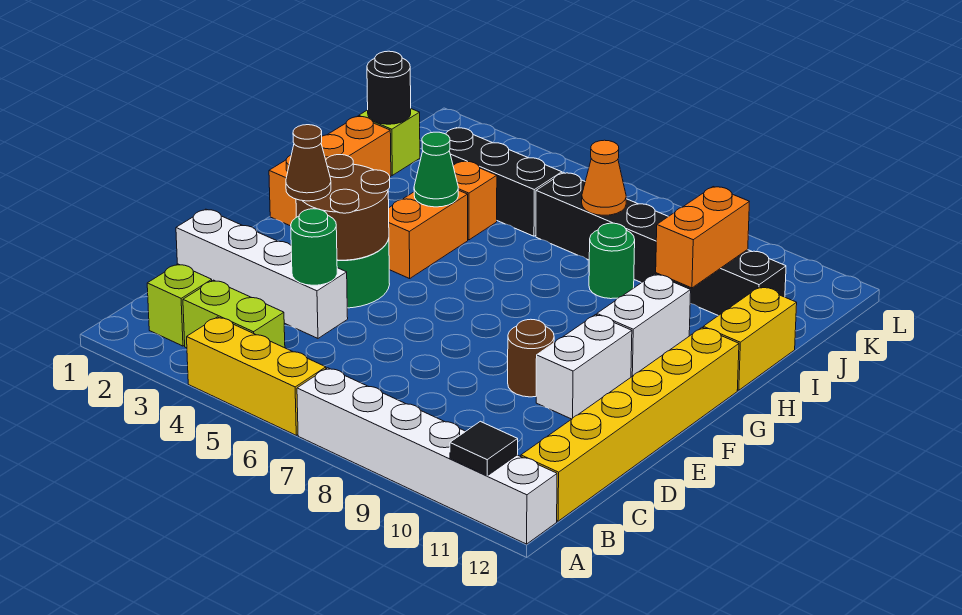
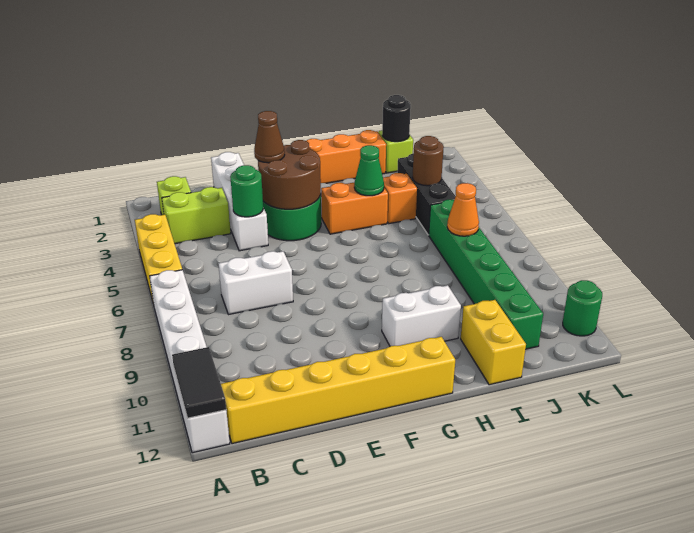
black 1x1 tile [450,421,518,476] -> black 1x2 tile [172,347,226,418]
lime 1x2 brick [183,280,285,348] -> lime 1x2 brick turned to [162,187,231,244]
brown 1x1 round brick [508,319,554,397] -> brown 1x1 round brick moved to [412,136,444,186]
white 1x2 brick [536,315,632,419] -> white 1x2 brick moved to [218,251,293,315]
yellow 1x2 brick [703,287,797,390] -> yellow 1x2 brick turned to [461,300,526,385]
green 1x1 round brick [589,223,635,299] -> green 1x1 round brick moved to [563,280,602,336]
orange 1x2 brick [656,187,749,288] -> none
black 1x6 brick [536,173,786,316] -> green 1x6 brick [429,200,543,349]

